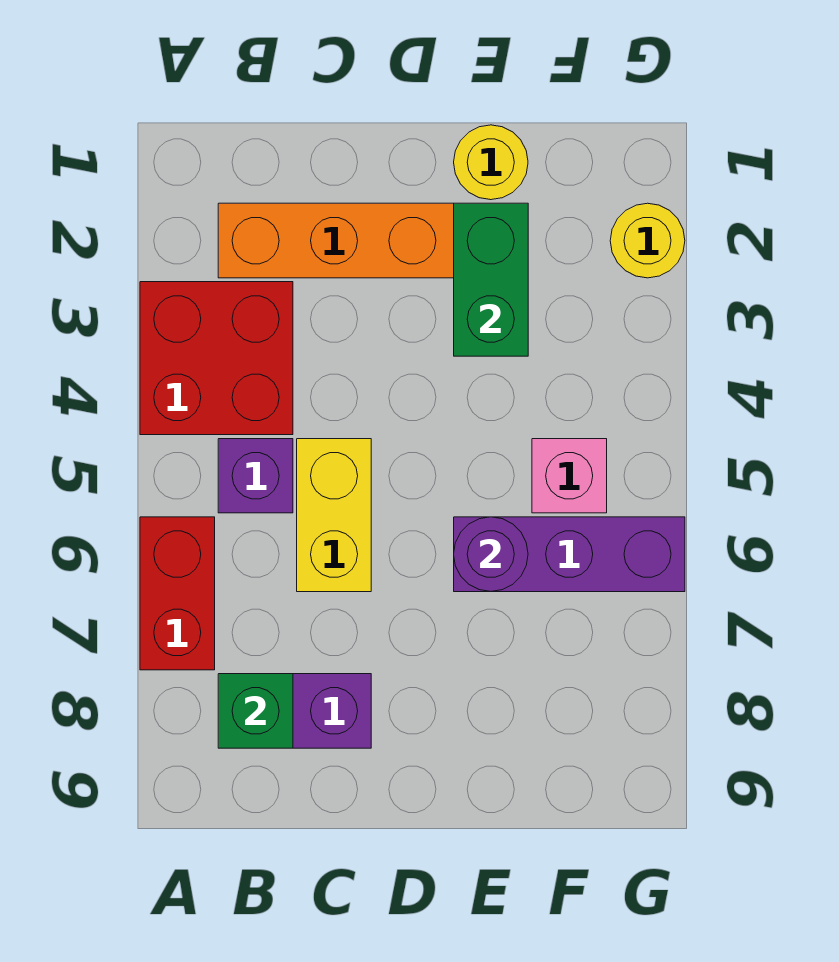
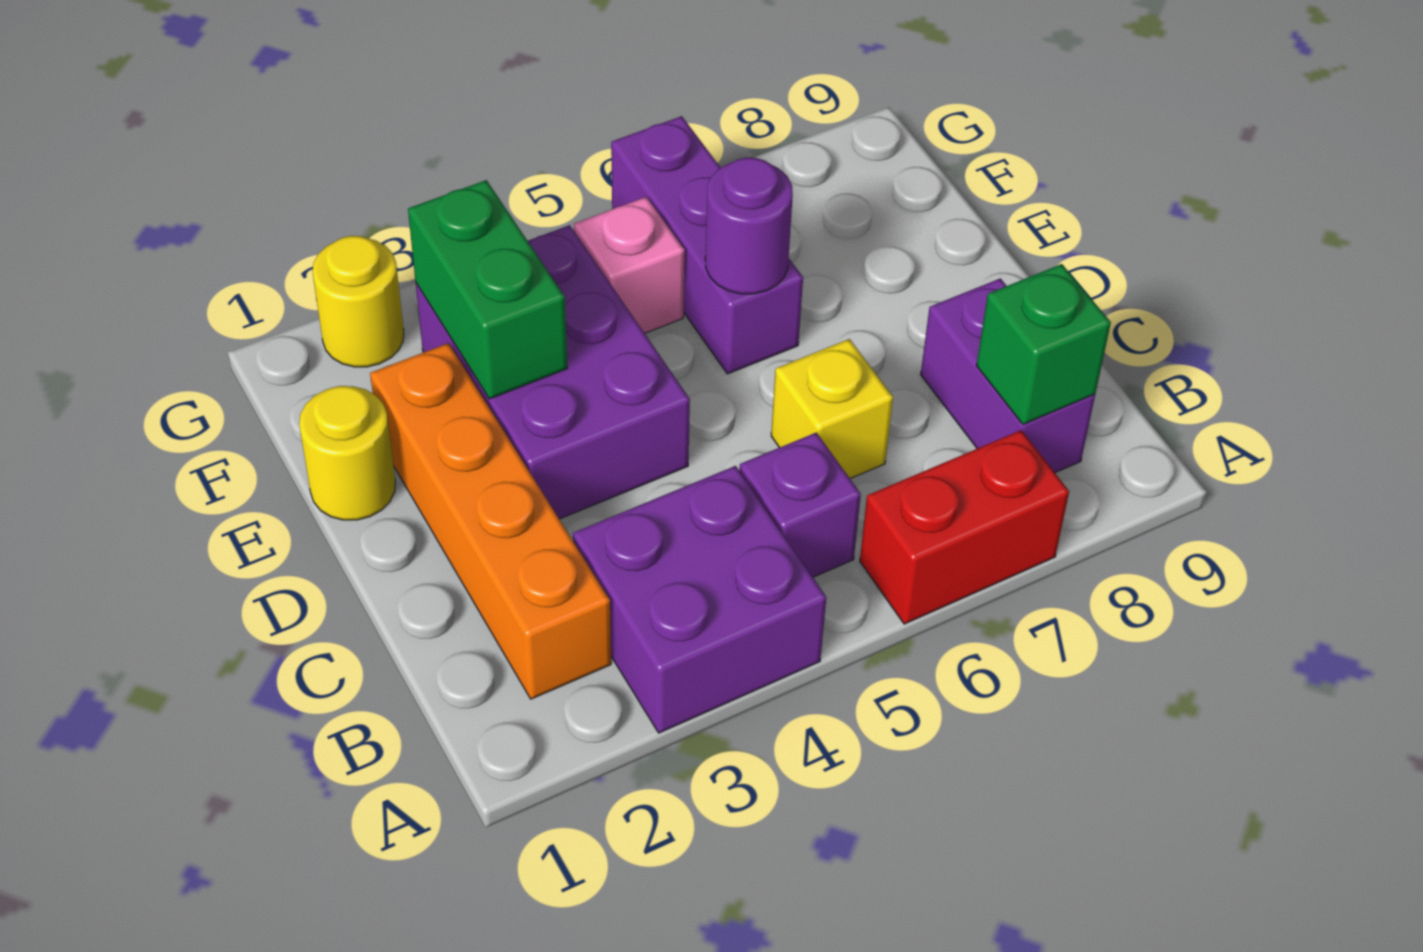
red 2x2 brick [140,282,293,435] -> purple 2x2 brick [573,466,826,733]
yellow 1x2 brick [297,439,371,592] -> yellow 1x1 brick [771,339,893,479]
none -> purple 2x3 brick [416,225,690,519]
green 1x2 brick [454,203,528,356] -> green 1x2 brick turned to [408,180,567,399]

